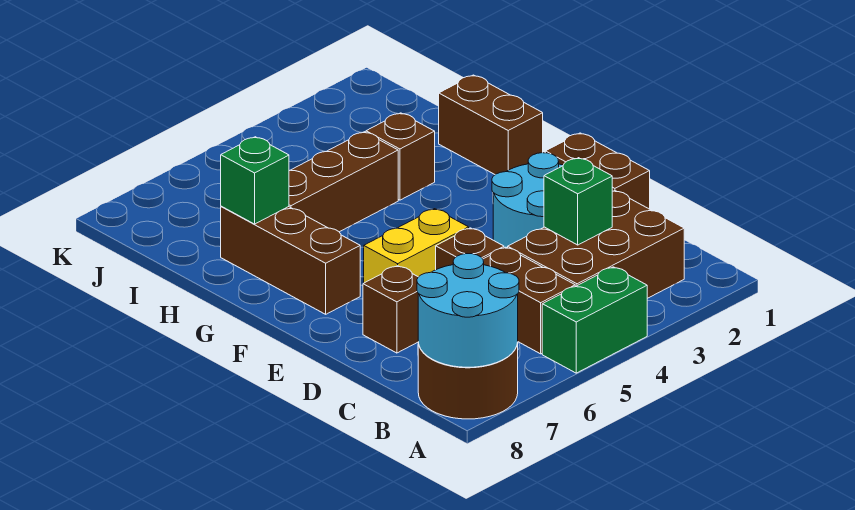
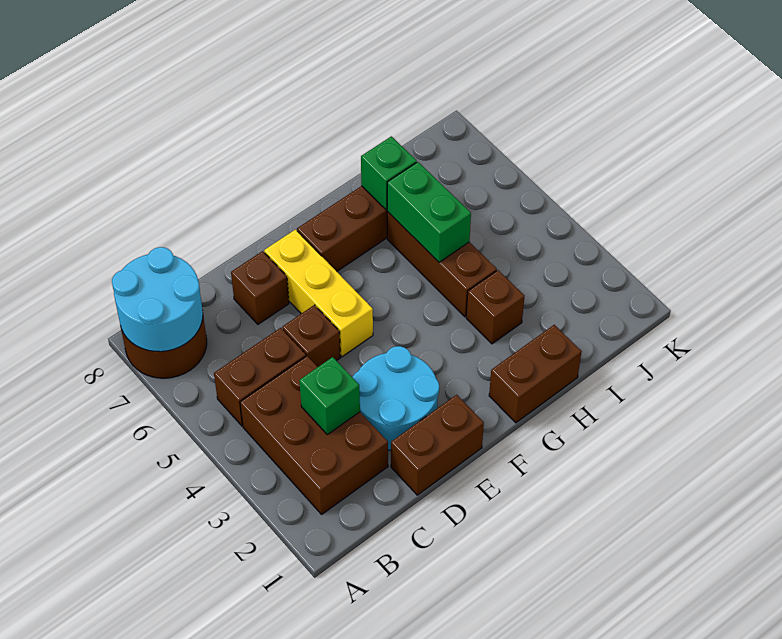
green 1x2 brick [542,267,647,373] -> green 1x2 brick moved to [387,162,471,262]
yellow 1x2 brick [364,209,469,283] -> yellow 1x3 brick [264,230,373,357]

